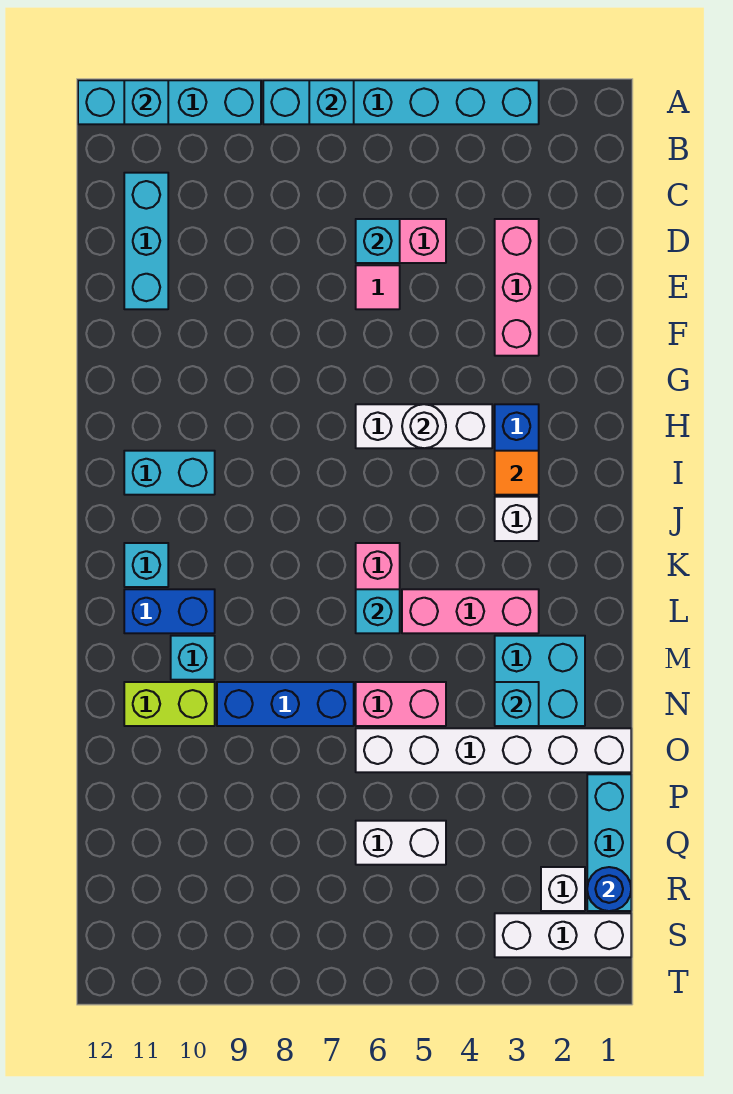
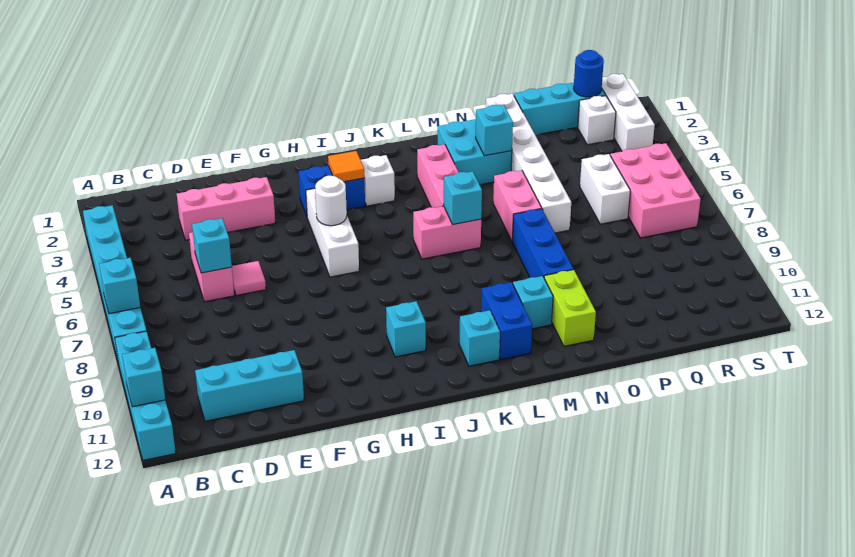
cyan 1x2 brick [124,451,215,495] -> cyan 1x1 brick [386,301,426,357]
none -> pink 2x3 brick [610,143,700,238]

